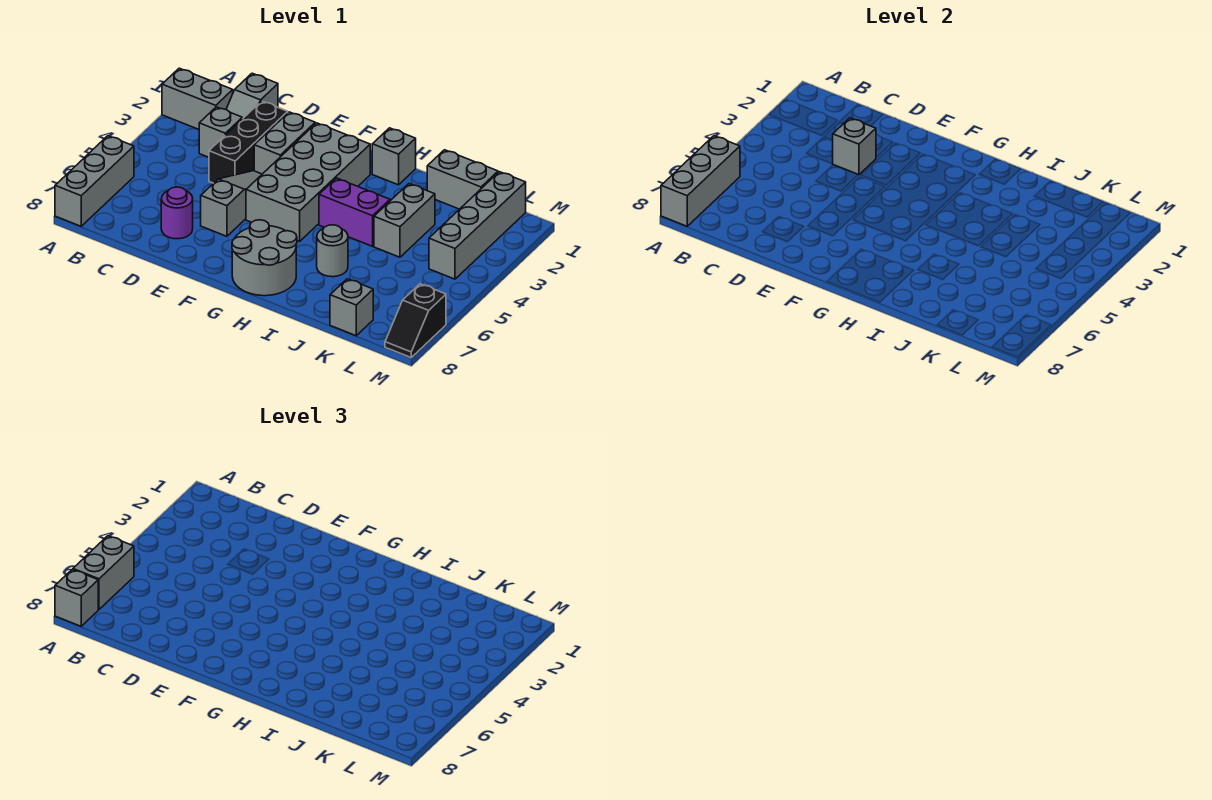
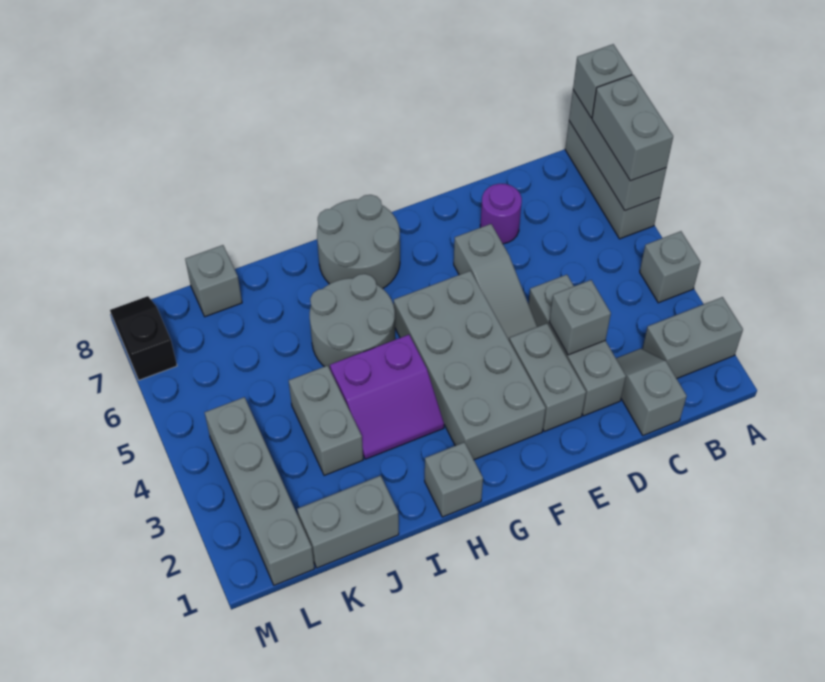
grey 1x1 brick [199,107,242,157] -> grey 1x1 brick moved to [640,231,701,303]
black 1x3 brick [209,101,288,183] -> grey 1x3 brick [528,275,626,416]
grey 1x1 round brick [317,225,348,277] -> grey 2x2 round brick [310,274,395,369]

